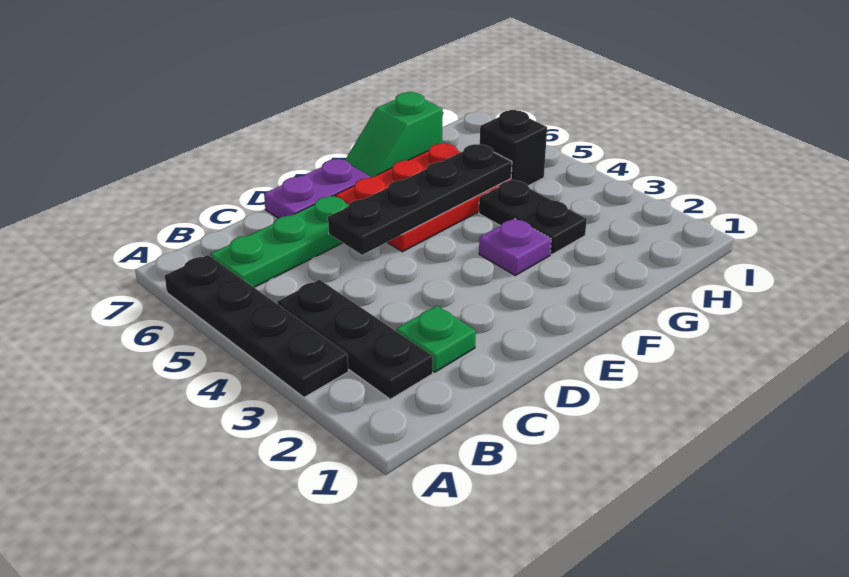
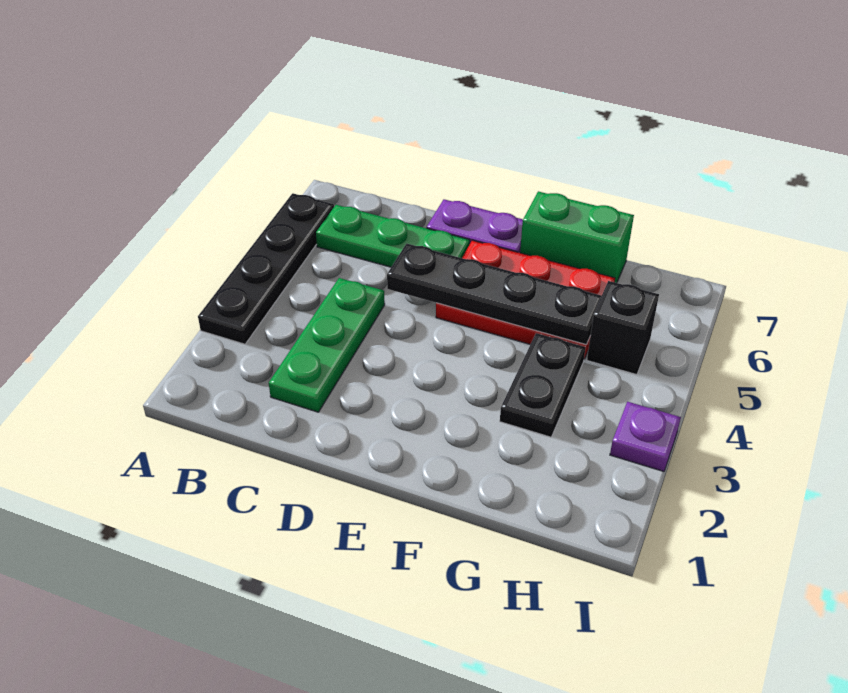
black 1x3 plate [277,280,433,399] -> none
green 1x1 plate [396,306,476,372] -> green 1x3 plate [269,278,385,412]
purple 1x1 plate [479,218,551,275] -> purple 1x1 plate moved to [610,402,681,471]
green 1x2 slope [345,92,443,178] -> green 1x2 brick [520,191,634,283]

